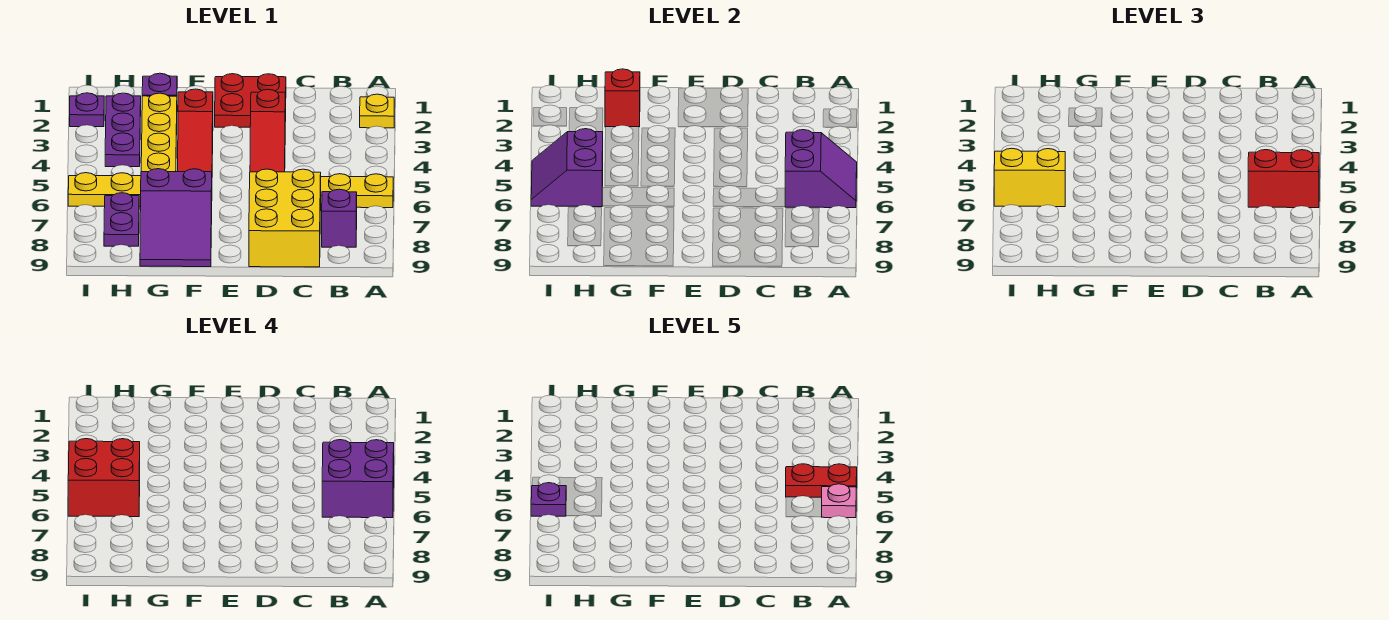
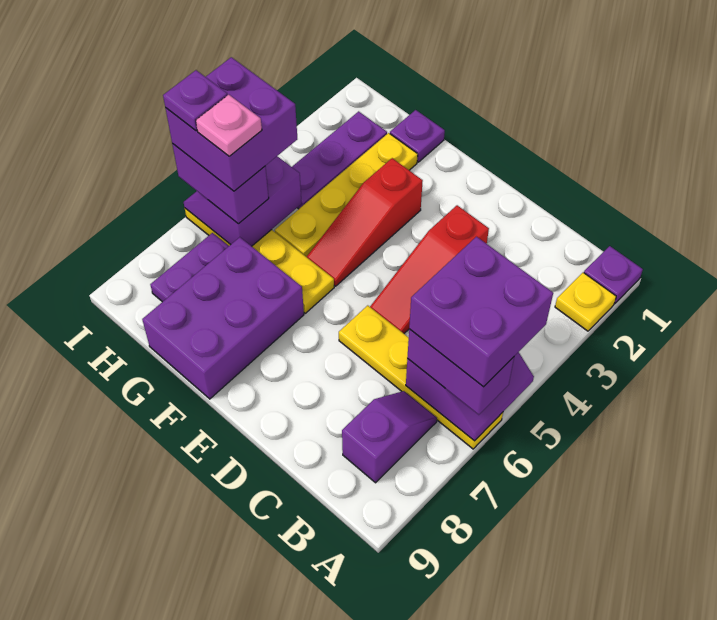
red 1x2 plate [786,464,857,497] -> none
red 1x2 brick [1248,150,1319,208] -> purple 1x2 brick [407,329,514,415]
pink 1x1 plate [822,484,856,518] -> pink 1x1 plate moved to [196,95,262,156]
yellow 2x3 brick [249,169,321,267] -> none
red 2x2 plate [215,74,286,127] -> none
purple 2x3 slope [140,169,212,267] -> purple 2x3 brick [142,237,304,399]
red 1x1 brick [605,69,640,127] -> none
red 2x2 brick [68,439,140,517] -> purple 2x2 brick [166,57,297,191]
yellow 1x2 brick [994,148,1065,207] -> purple 1x2 brick [172,144,269,224]
purple 1x1 plate [70,93,104,127] -> purple 1x1 plate moved to [584,246,643,304]

